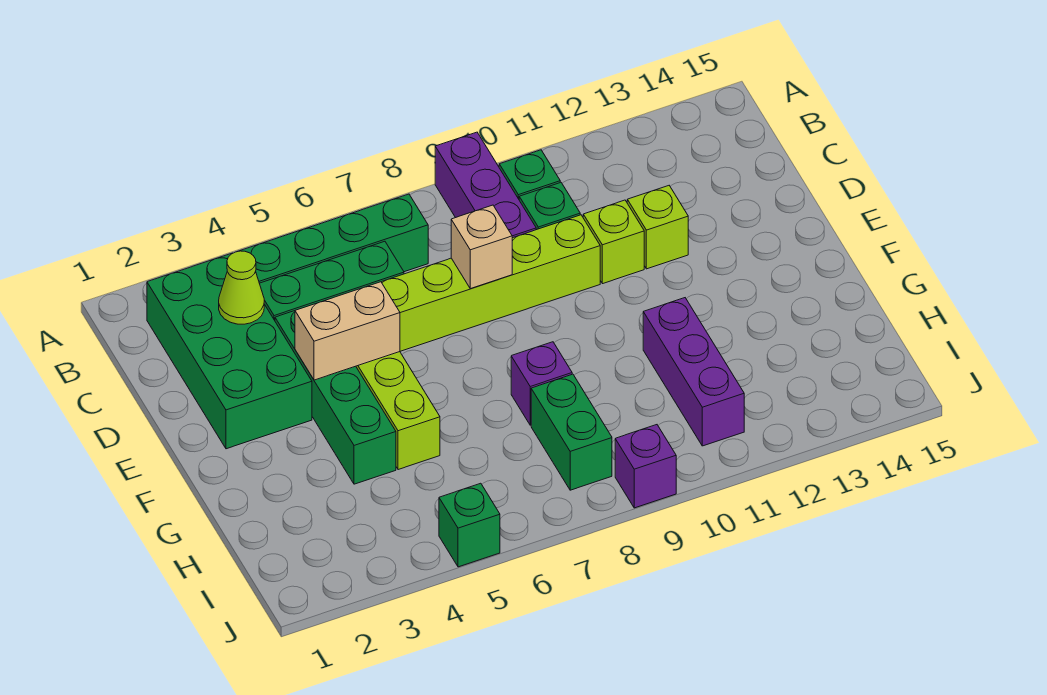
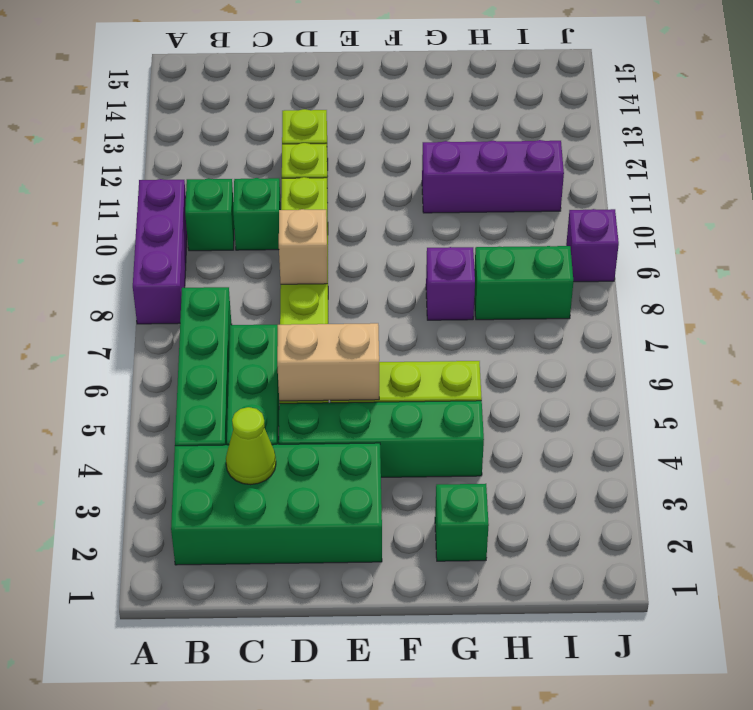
purple 1x3 brick [435,132,536,238] -> purple 1x3 brick turned to [133,179,187,324]
tan 1x2 brick [295,282,400,380] -> tan 1x2 brick turned to [277,323,379,401]
green 1x1 brick [439,483,500,567] -> green 1x1 brick moved to [435,484,489,561]

